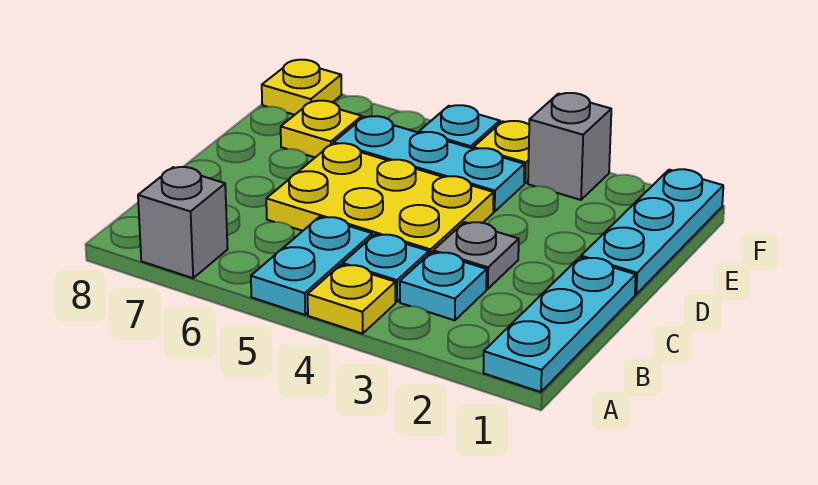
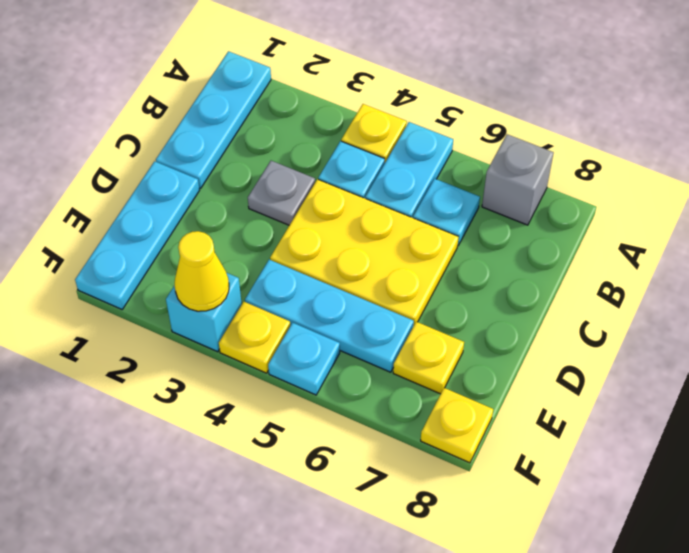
cyan 1x1 plate [400,252,487,320] -> cyan 1x1 plate moved to [413,179,480,245]
grey 1x1 brick [528,93,611,200] -> cyan 1x1 brick [166,273,242,352]
none -> yellow 1x1 cone [175,231,229,311]

